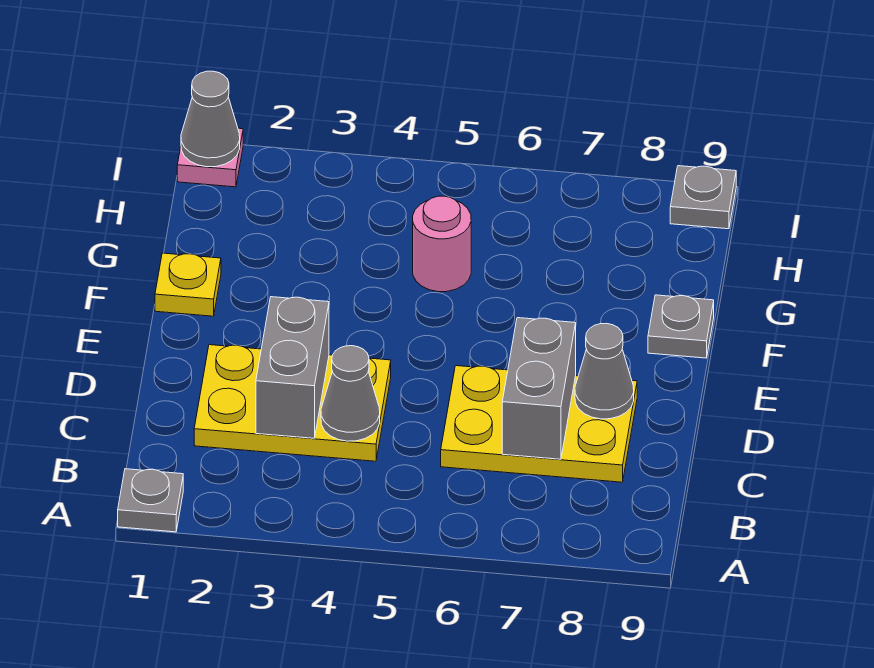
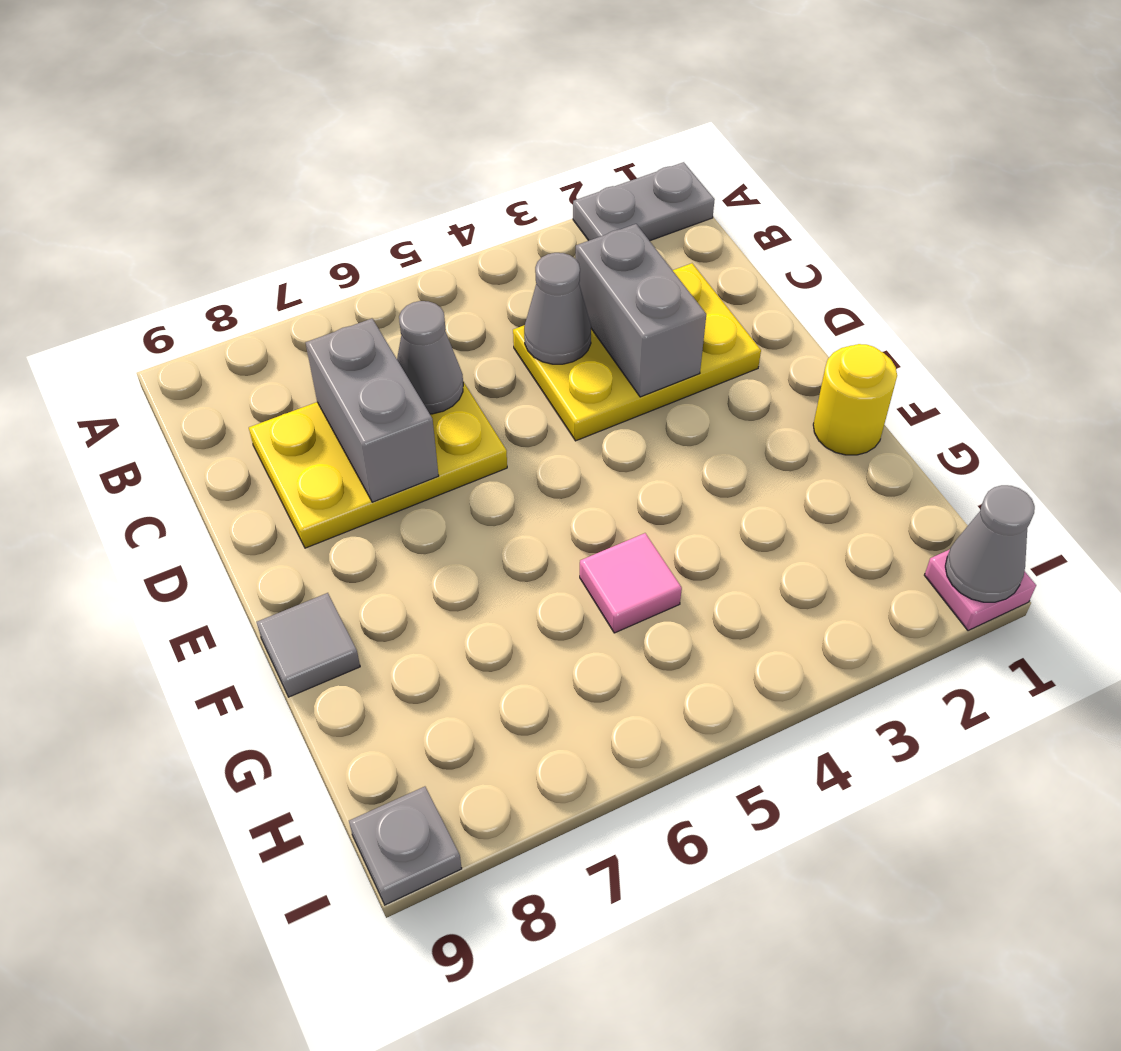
grey 1x1 plate [118,469,183,532] -> grey 1x2 plate [573,162,715,241]
grey 1x1 cone [575,323,634,419] -> grey 1x1 cone moved to [397,301,463,414]
yellow 1x1 plate [155,253,221,316] -> yellow 1x1 round brick [813,344,897,455]
grey 1x1 plate [648,295,714,358] -> grey 1x1 tile [256,593,360,697]
pink 1x1 round brick [413,196,471,292] -> pink 1x1 tile [580,533,682,633]

